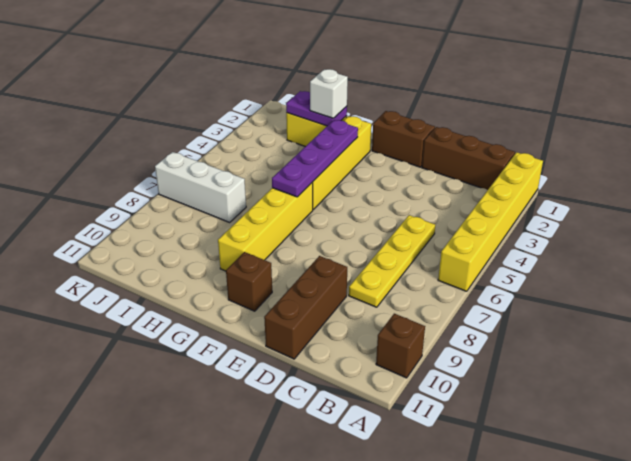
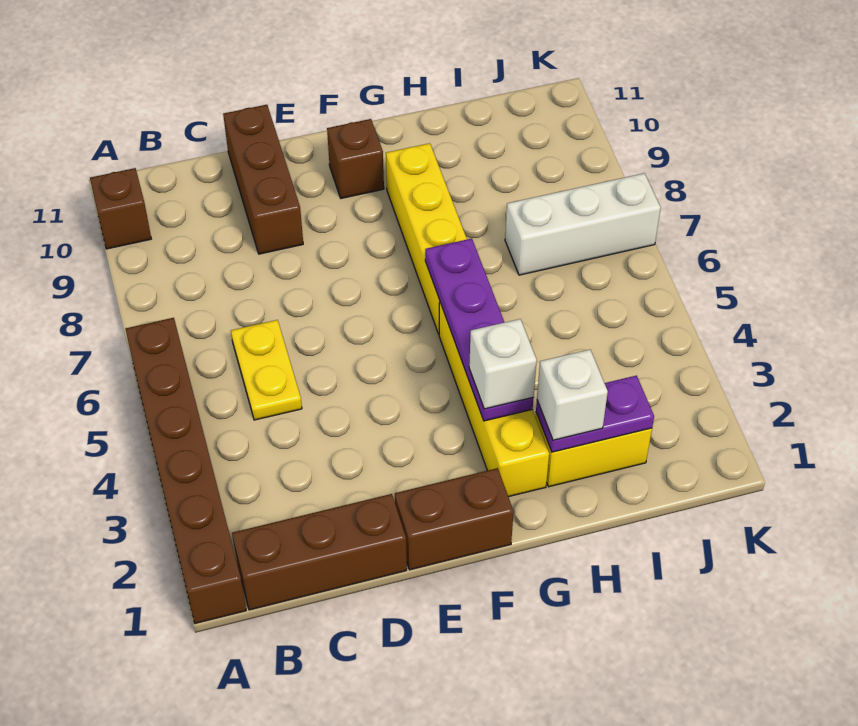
yellow 1x6 brick [438,152,543,291] -> brown 1x6 brick [126,318,246,623]
yellow 1x4 plate [349,215,435,307] -> yellow 1x2 plate [231,320,302,420]
none -> white 1x1 brick [469,319,537,409]

